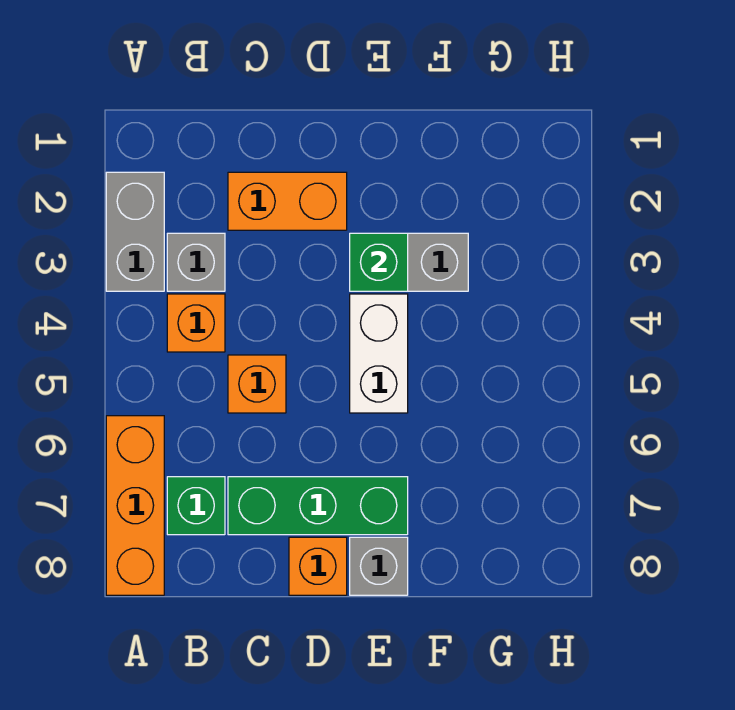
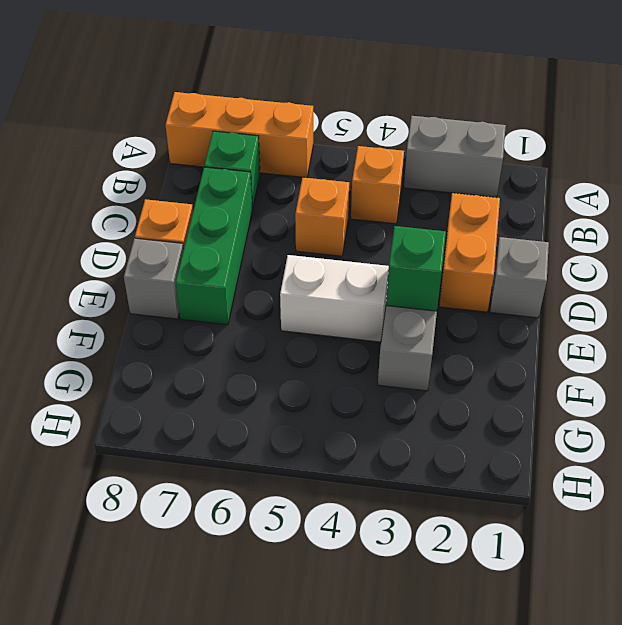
grey 1x1 brick [167,233,225,291] -> grey 1x1 brick moved to [490,237,549,318]

